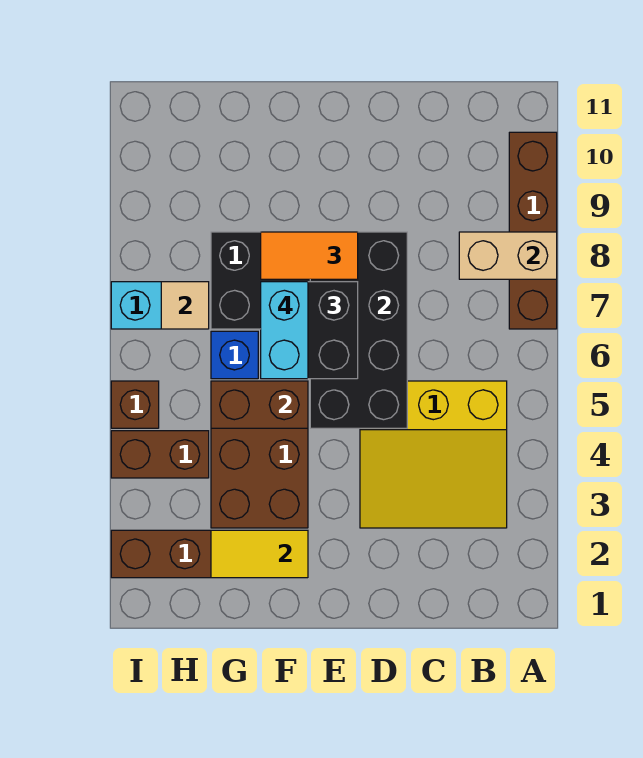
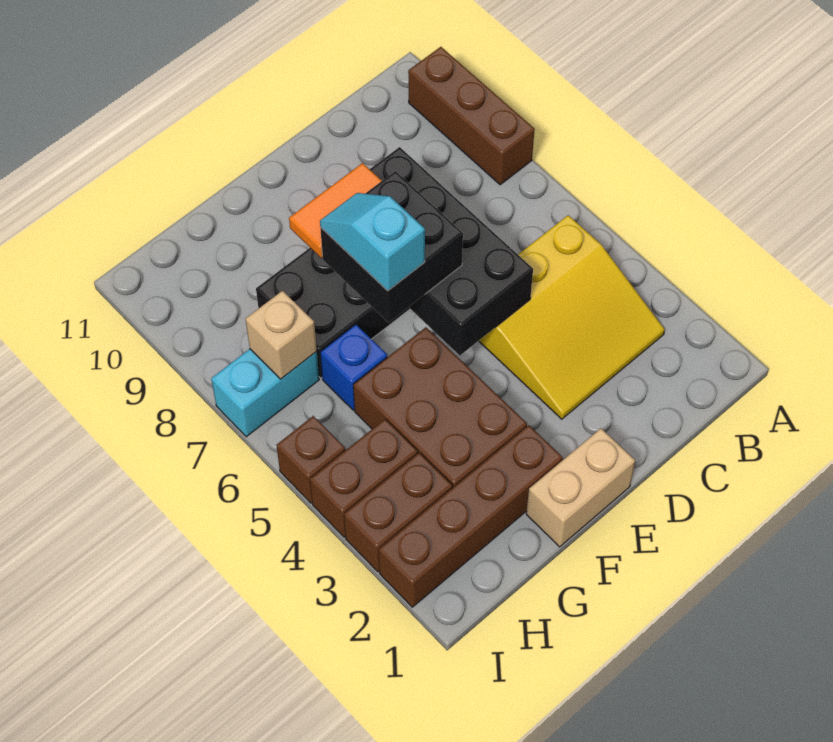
brown 1x4 brick [509,132,557,329] -> brown 1x3 brick [408,47,535,185]
tan 1x2 brick [459,232,557,279] -> tan 1x2 brick moved to [526,428,635,547]
yellow 1x2 tile [211,530,308,578] -> none
brown 1x2 brick [211,381,308,428] -> brown 1x2 brick moved to [344,453,452,572]
cyan 1x2 brick [261,282,308,379] -> cyan 1x2 slope [320,193,425,291]
tan 1x1 tile [161,282,209,329] -> tan 1x1 brick [246,291,317,379]

